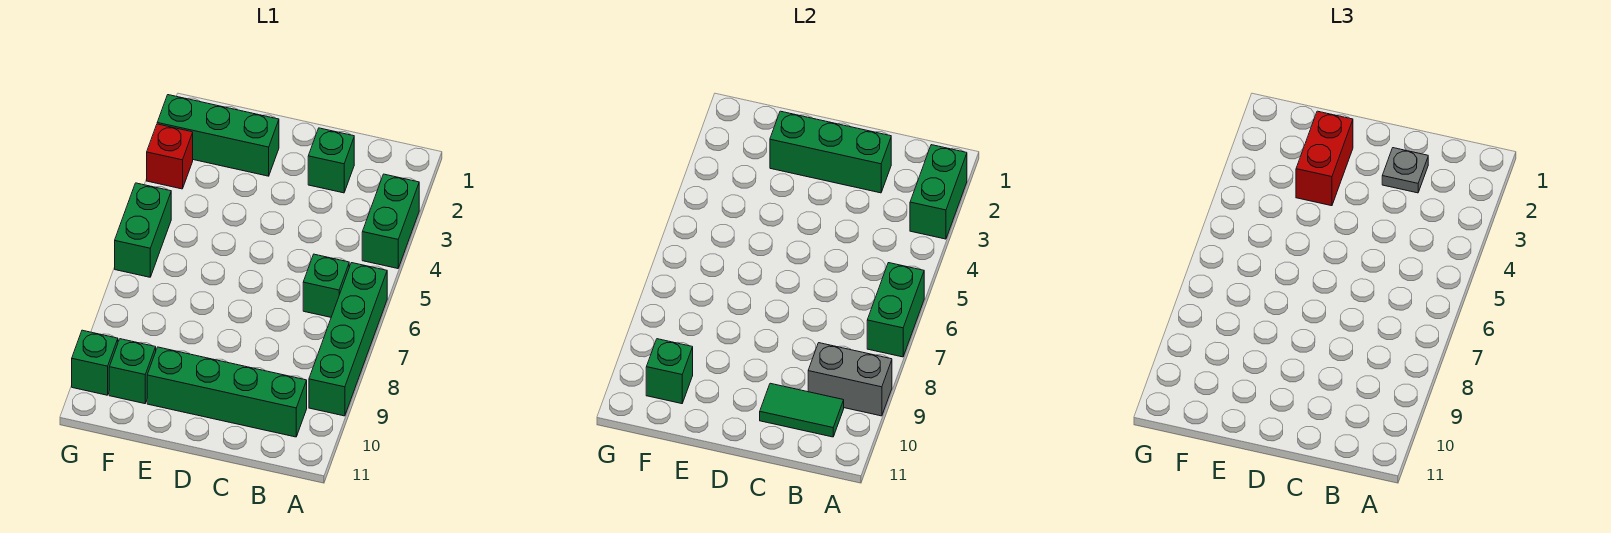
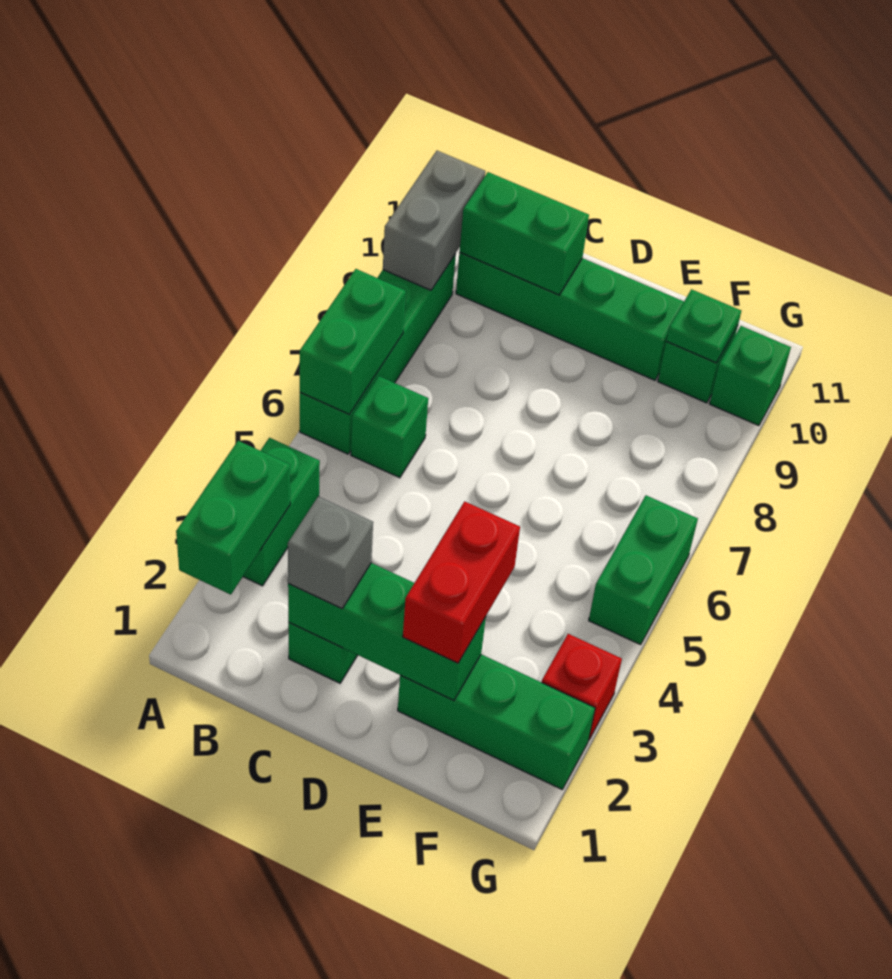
grey 1x2 brick [808,343,892,416] -> grey 1x2 brick turned to [383,151,485,290]
green 1x2 tile [760,383,844,437] -> green 1x2 brick [460,172,589,295]
grey 1x1 plate [1382,148,1428,193] -> grey 1x1 brick [288,497,373,608]
green 1x1 brick [646,339,693,404] -> green 1x1 plate [666,289,741,363]

